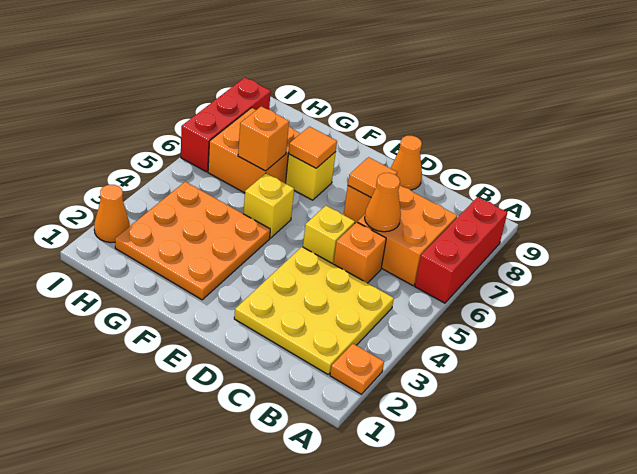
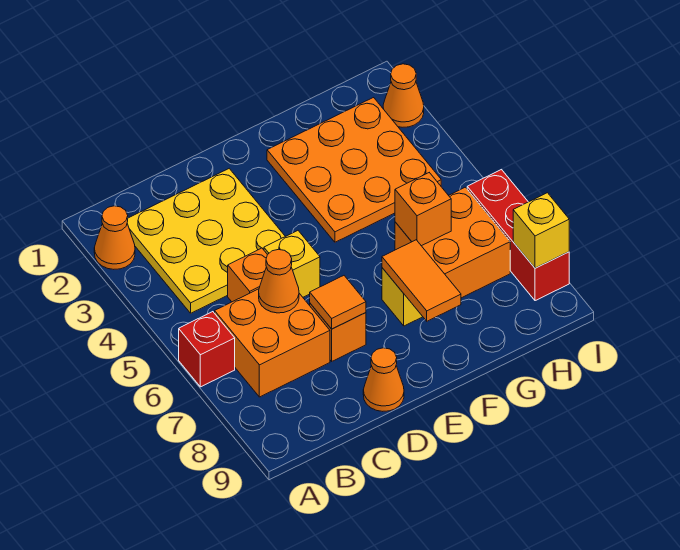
orange 1x1 plate [330,344,384,394] -> orange 1x1 cone [94,206,135,269]
red 1x3 brick [415,197,507,303] -> red 1x1 brick [179,312,235,387]
yellow 1x1 brick [243,173,294,238] -> yellow 1x1 brick moved to [513,193,569,268]
orange 1x1 tile [288,126,337,168] -> orange 1x2 tile [382,240,461,321]

